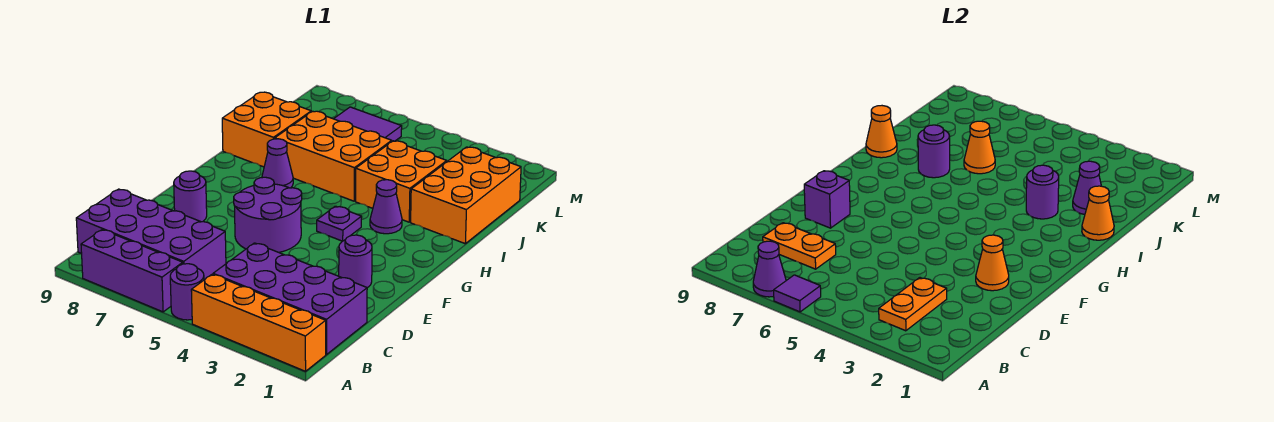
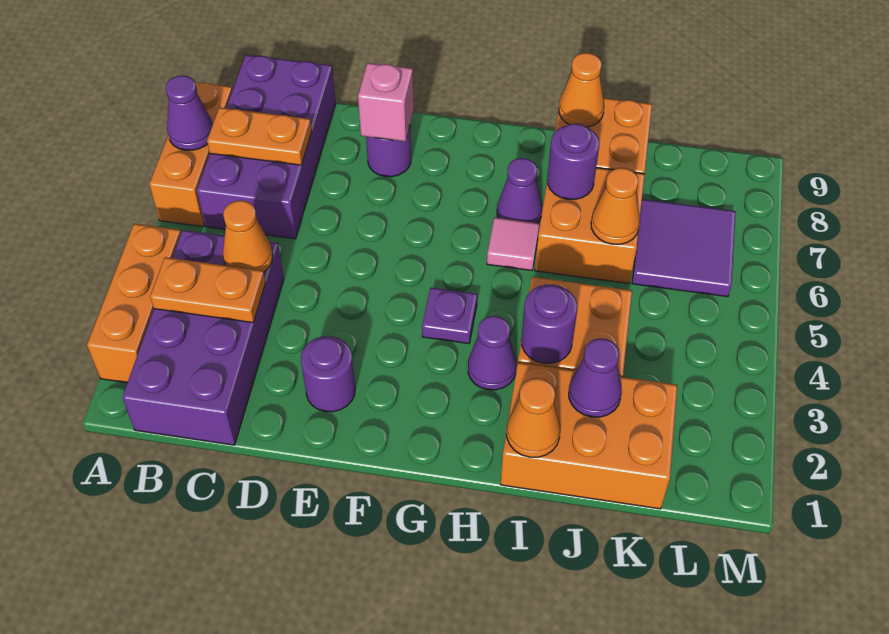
orange 1x4 brick [191,274,326,371] -> orange 1x3 brick [87,224,181,383]
purple 1x1 round brick [170,264,204,320] -> none
purple 1x3 brick [81,230,183,312] -> orange 1x3 brick [149,82,232,227]
purple 1x1 tile [774,275,821,312] -> none
orange 1x2 plate [763,223,836,269] -> orange 1x2 plate turned to [207,107,312,165]
orange 1x1 cone [976,235,1009,291] -> orange 1x1 cone moved to [223,200,273,272]
purple 2x2 round brick [234,177,302,252] -> none
purple 1x1 brick [804,171,850,228] -> pink 1x1 brick [358,63,414,141]
none -> pink 1x1 tile [487,217,539,270]
orange 2x3 brick [275,111,392,201] -> orange 2x2 brick [535,168,645,283]

